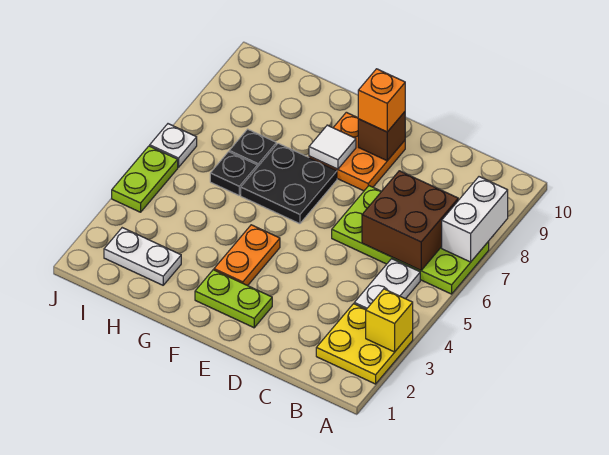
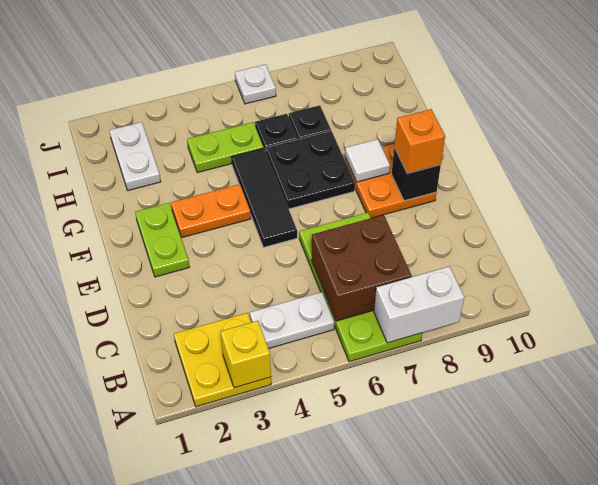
none -> black 1x3 tile [231,148,297,247]
brown 1x1 brick [358,112,405,161] -> black 1x1 brick [392,148,441,201]
lime 1x2 plate [112,146,178,212] -> lime 1x2 plate moved to [187,122,264,173]

